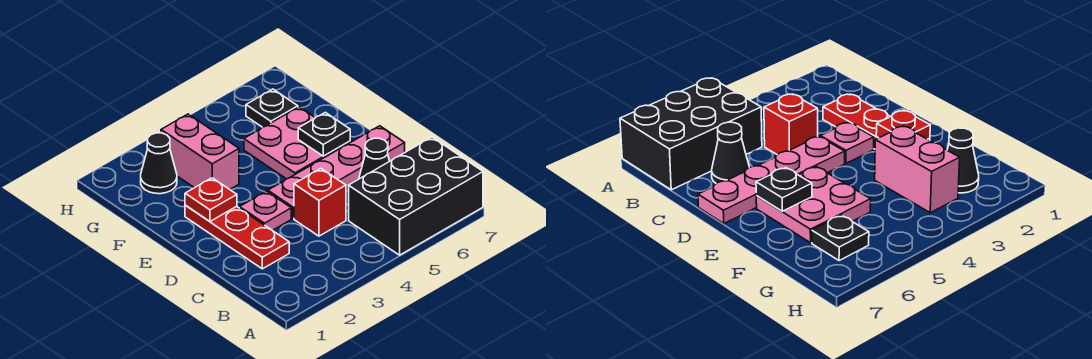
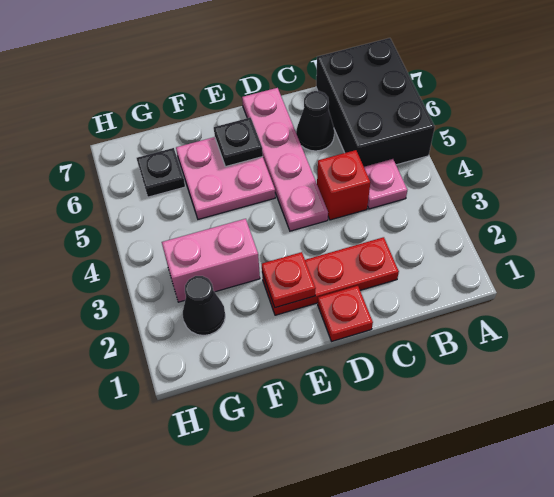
none -> red 1x1 plate [318,286,373,341]
pink 1x1 plate [240,191,291,230] -> pink 1x1 plate moved to [364,159,407,209]

